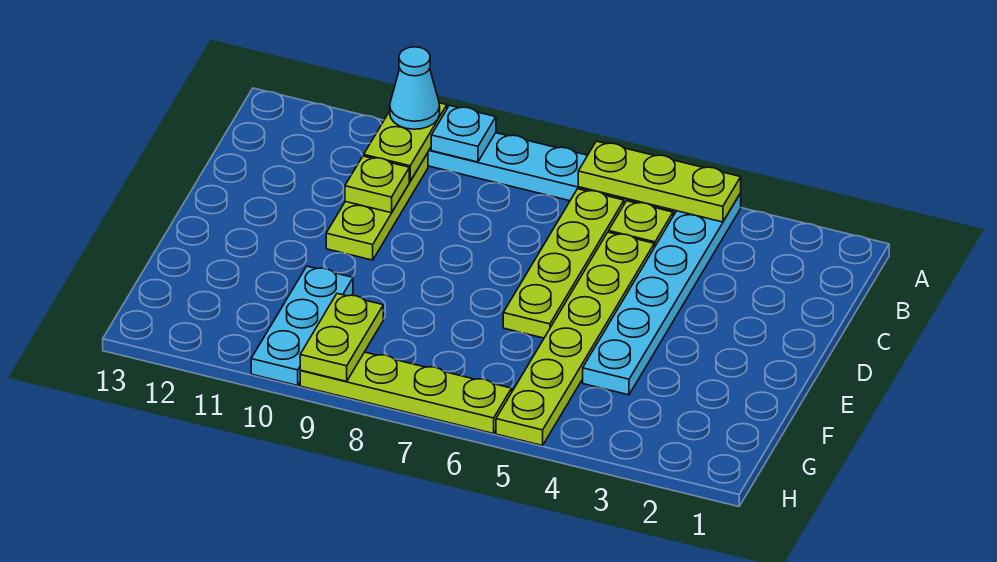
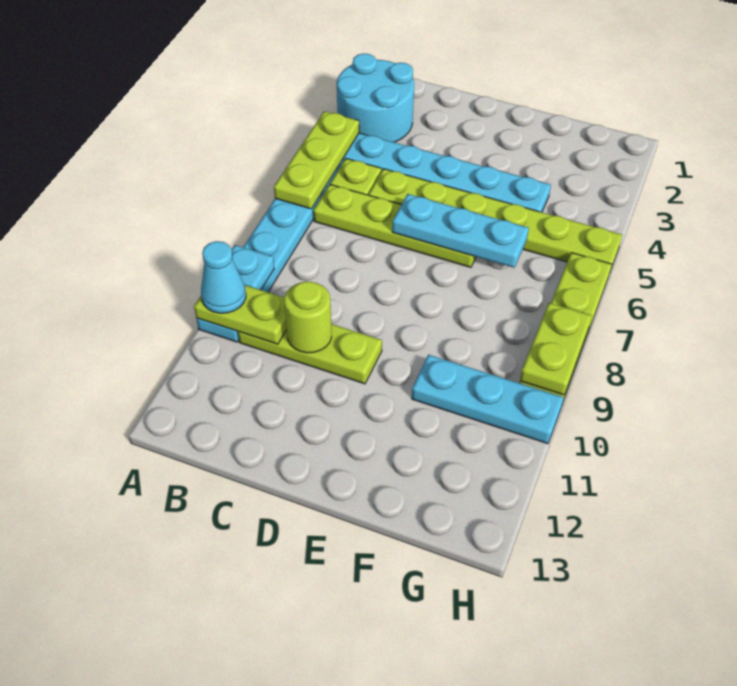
none -> cyan 2x2 round brick [337,54,414,142]
lime 1x1 plate [345,156,409,213] -> lime 1x1 round brick [284,281,332,353]
none -> cyan 1x3 plate [392,194,529,268]
lime 1x2 plate [300,294,383,381] -> lime 1x2 plate turned to [520,303,592,395]

